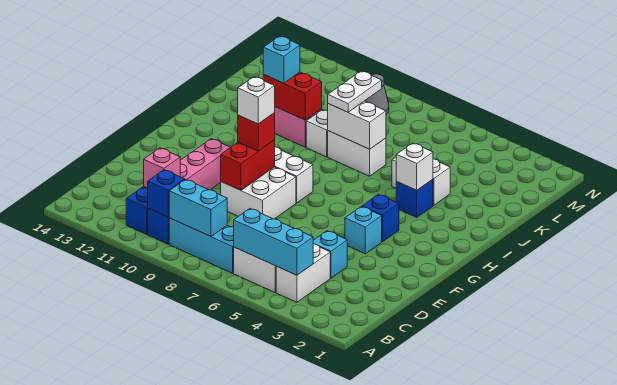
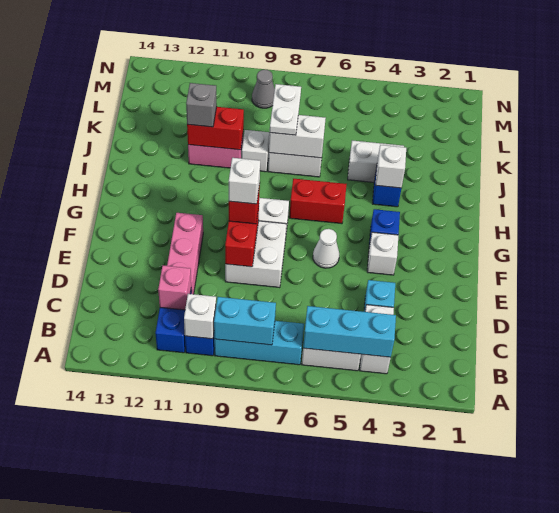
blue 1x1 brick [148,170,185,217] -> white 1x1 brick [184,294,216,339]
cyan 1x1 brick [345,206,382,254] -> white 1x1 brick [367,232,398,275]
none -> white 1x1 cone [313,229,339,268]
none -> red 1x2 brick [289,179,347,224]
cyan 1x1 brick [263,36,300,83] -> grey 1x1 brick [186,83,217,127]

